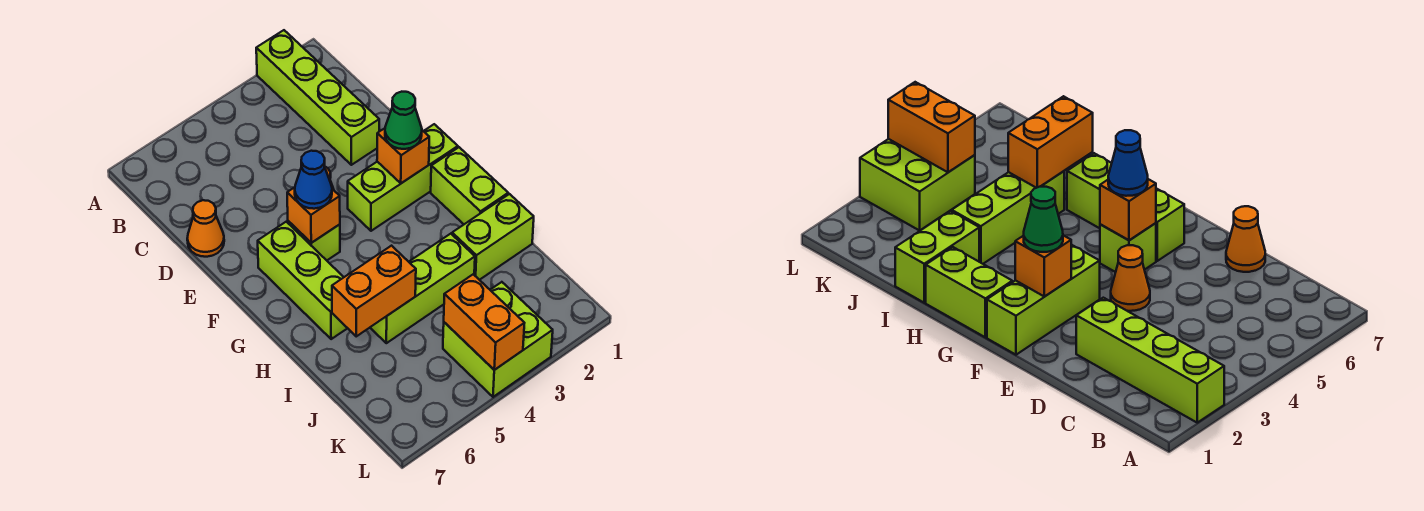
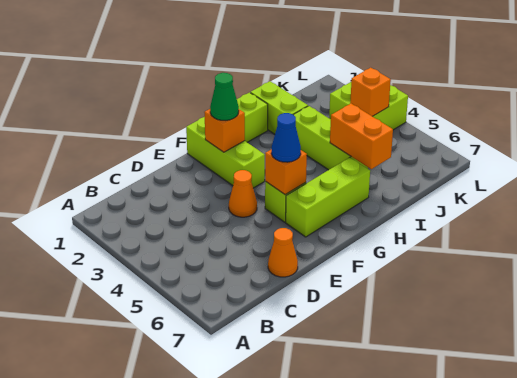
lime 1x4 brick [256,30,379,165] -> none
orange 1x2 brick [444,274,524,370] -> orange 1x1 brick [350,68,391,116]

